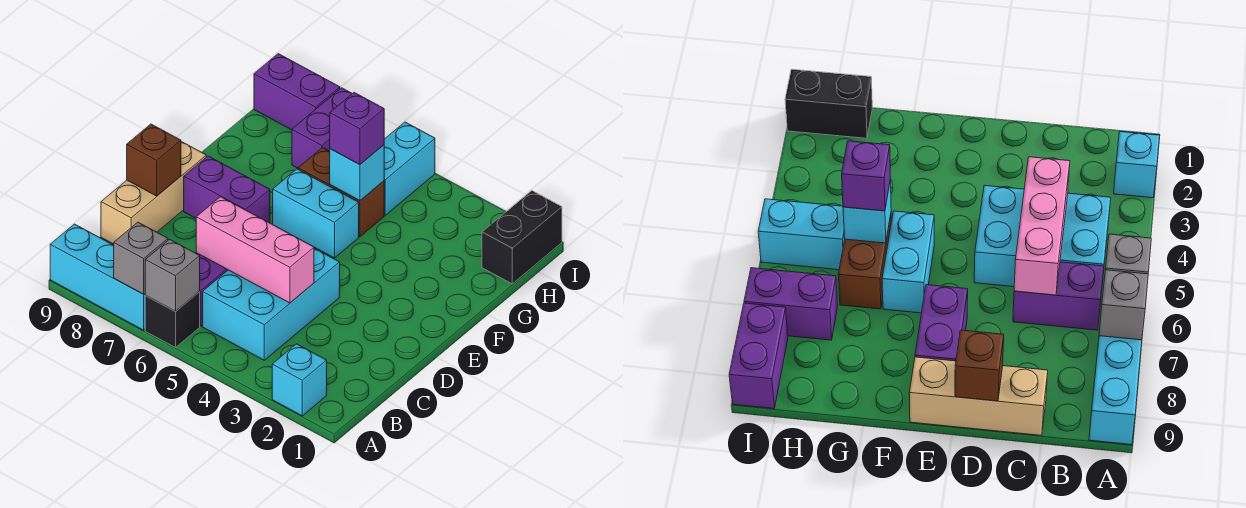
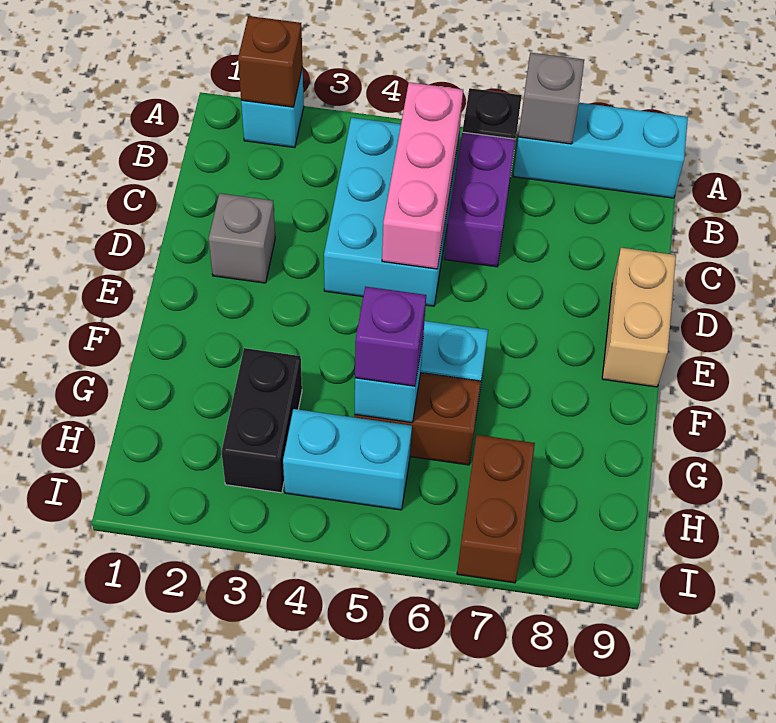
grey 1x1 brick [145,239,200,312] -> grey 1x1 brick moved to [209,193,275,283]
pink 1x3 brick [196,197,314,303] -> pink 1x3 brick turned to [382,82,463,269]
tan 1x3 brick [101,142,206,244] -> tan 1x2 brick [602,248,676,387]
brown 1x1 brick [127,124,181,196] -> brown 1x1 brick moved to [238,16,303,107]
purple 1x2 brick [184,156,270,223] -> none
black 1x2 brick [482,191,562,284] -> black 1x2 brick moved to [222,348,302,493]
cyan 1x2 brick [384,122,435,215] -> cyan 1x2 brick turned to [283,409,412,510]
purple 1x2 brick [292,88,352,168] -> brown 1x2 brick [457,435,535,583]
purple 1x2 brick [254,54,340,130] -> none

